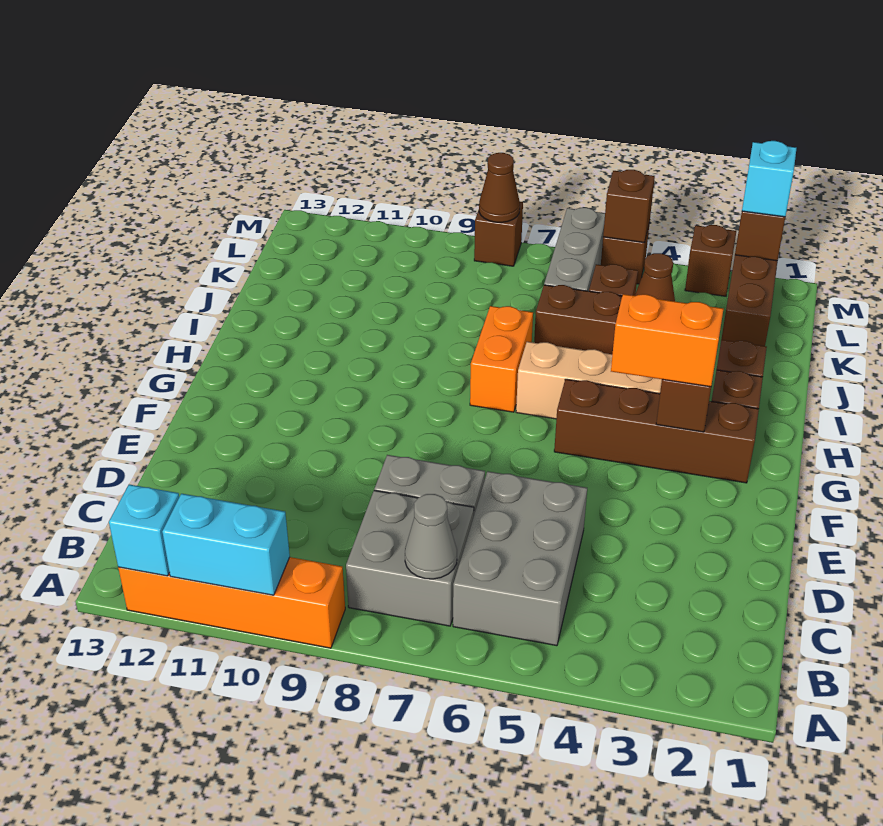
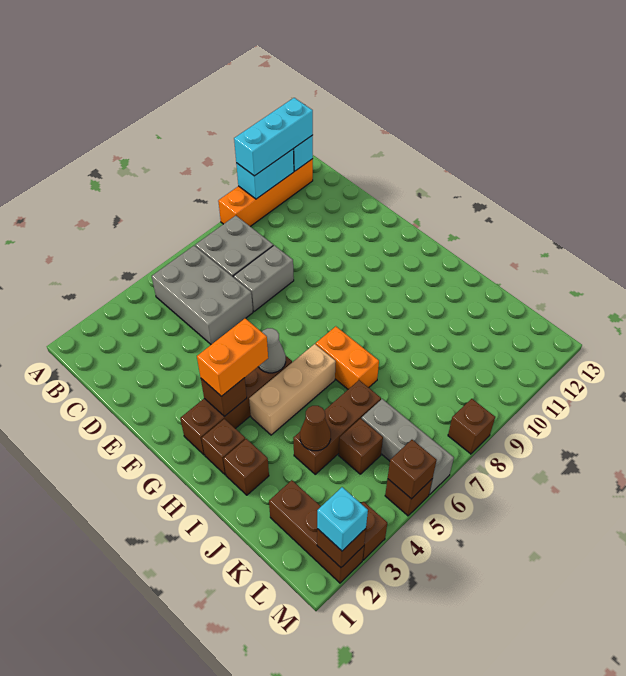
none -> cyan 1x3 brick [234,98,313,176]
grey 1x1 cone [405,494,457,579] -> grey 1x1 cone moved to [258,328,286,373]
brown 1x1 cone [479,153,520,222] -> none

